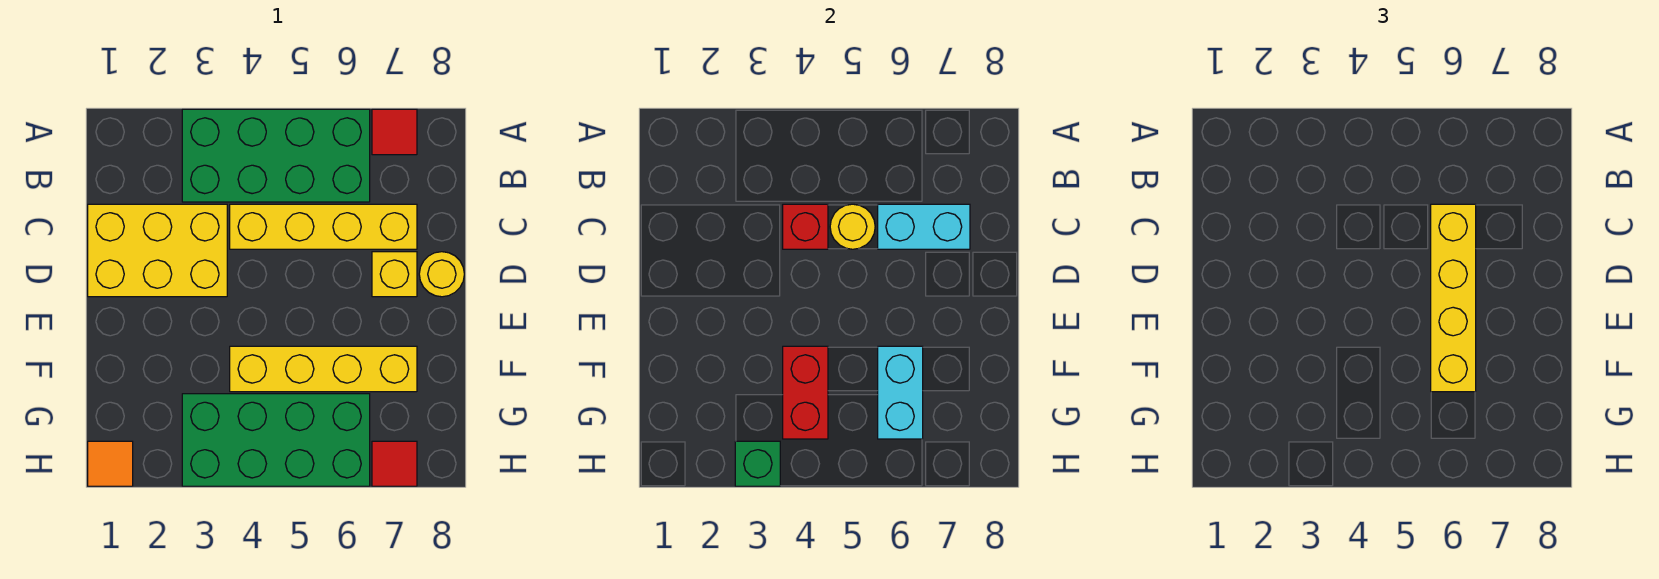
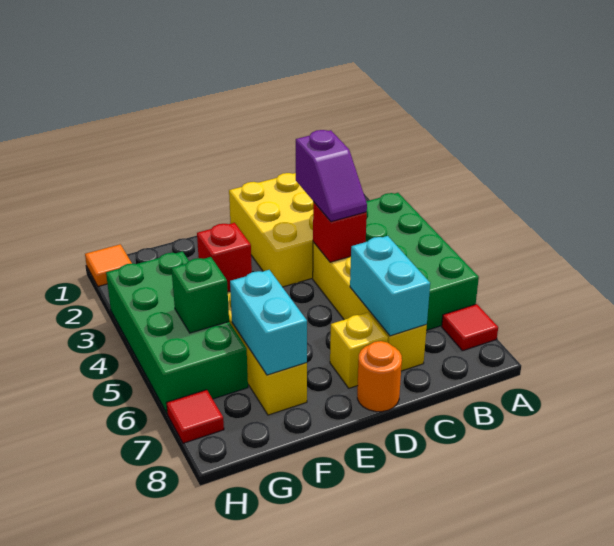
none -> purple 1x2 slope [296,130,367,222]
yellow 1x1 round brick [830,204,875,249] -> none
yellow 1x4 brick [1431,204,1476,392] -> none
yellow 1x1 round brick [419,252,464,297] -> orange 1x1 round brick [357,341,402,412]
red 1x2 brick [783,346,828,439] -> red 1x1 brick [197,223,252,292]
cyan 1x2 brick [878,346,923,439] -> cyan 1x2 brick turned to [230,270,307,375]
green 1x1 brick [735,441,780,486] -> green 1x1 brick moved to [171,257,229,333]

